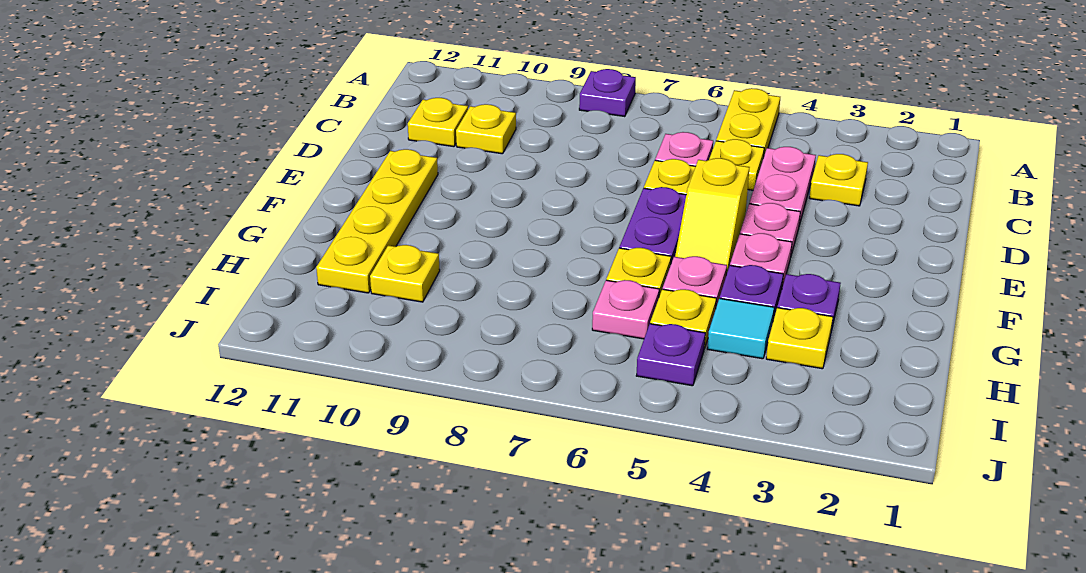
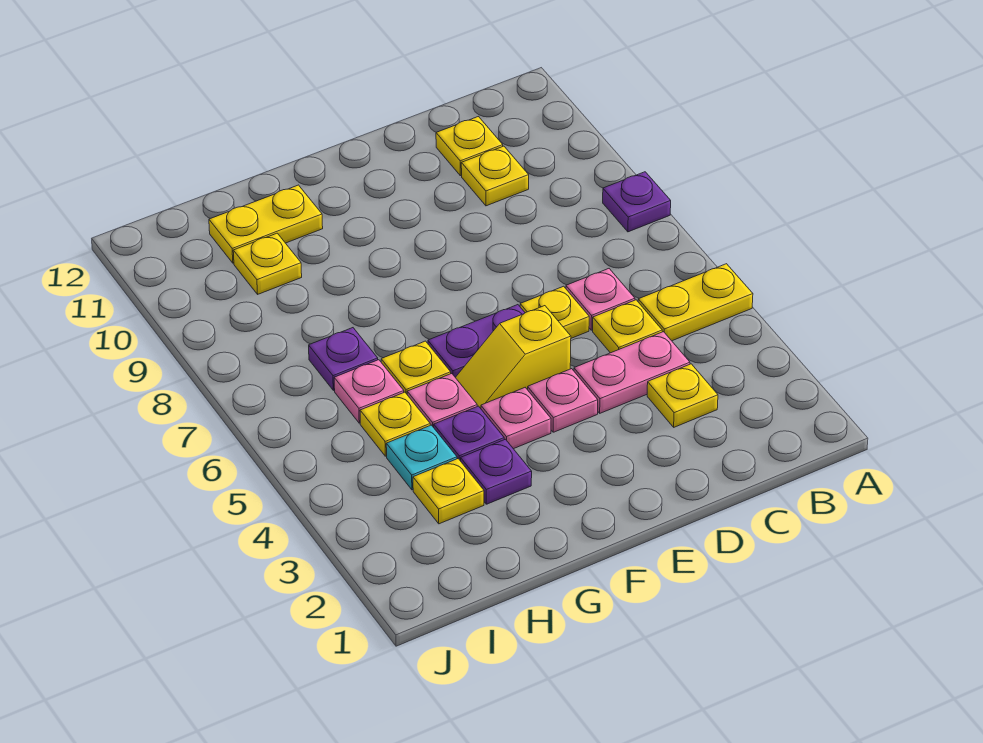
yellow 1x4 plate [316,149,438,293] -> yellow 1x2 plate [209,185,323,263]
cyan 1x1 tile [707,298,774,359] -> cyan 1x1 plate [386,425,457,490]
purple 1x1 plate [636,324,705,386] -> purple 1x1 plate moved to [309,328,378,390]

